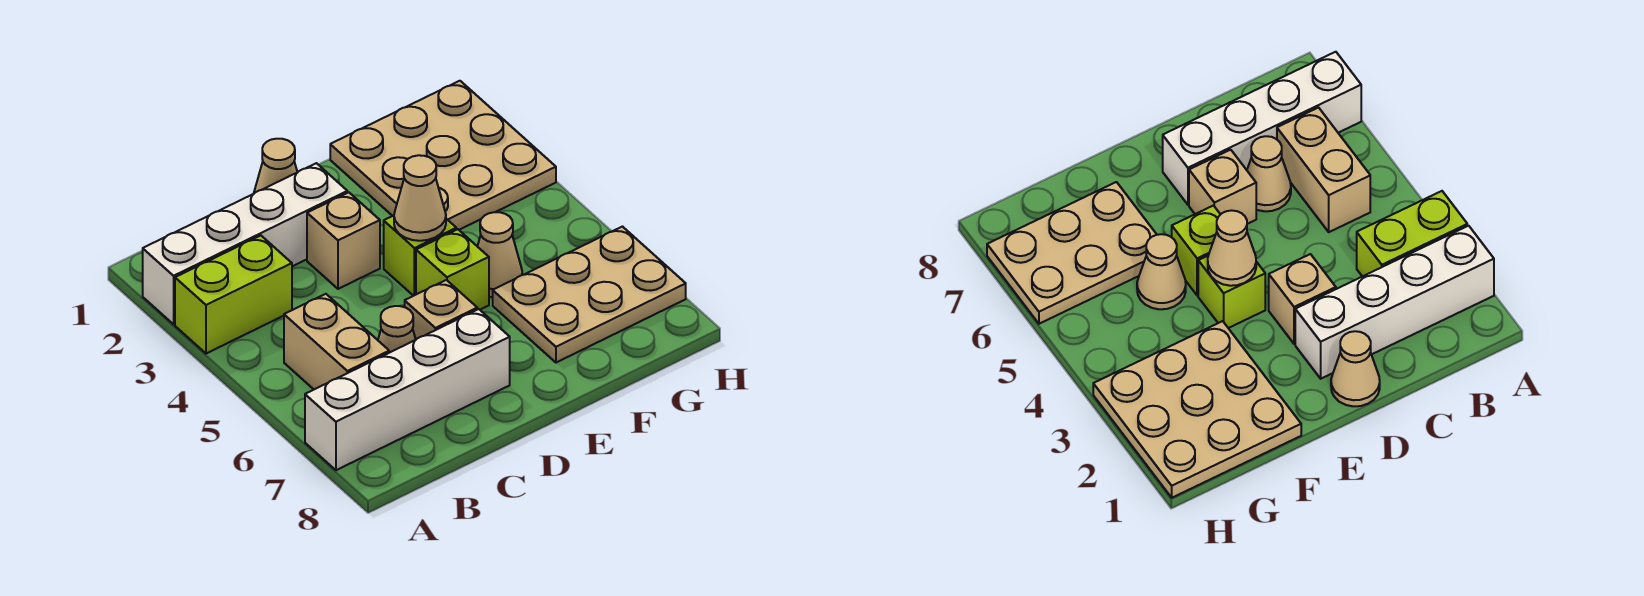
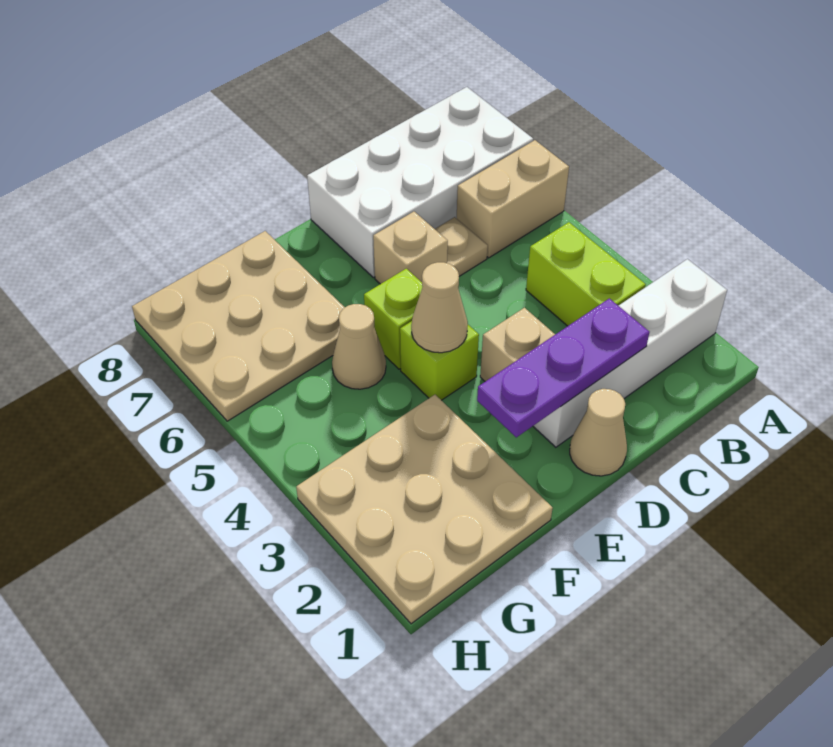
lime 1x2 brick [175,236,292,354] -> lime 1x2 brick turned to [526,222,646,326]
white 1x4 brick [305,309,510,470] -> white 2x4 brick [307,87,533,277]
tan 1x2 brick [284,294,389,389] -> tan 1x2 brick turned to [457,140,569,258]
none -> purple 1x3 plate [477,298,649,437]
tan 1x1 cone [378,306,416,353] -> tan 1x1 plate [435,217,488,276]
tan 2x3 plate [493,227,686,363] -> tan 3x3 plate [132,231,345,421]

